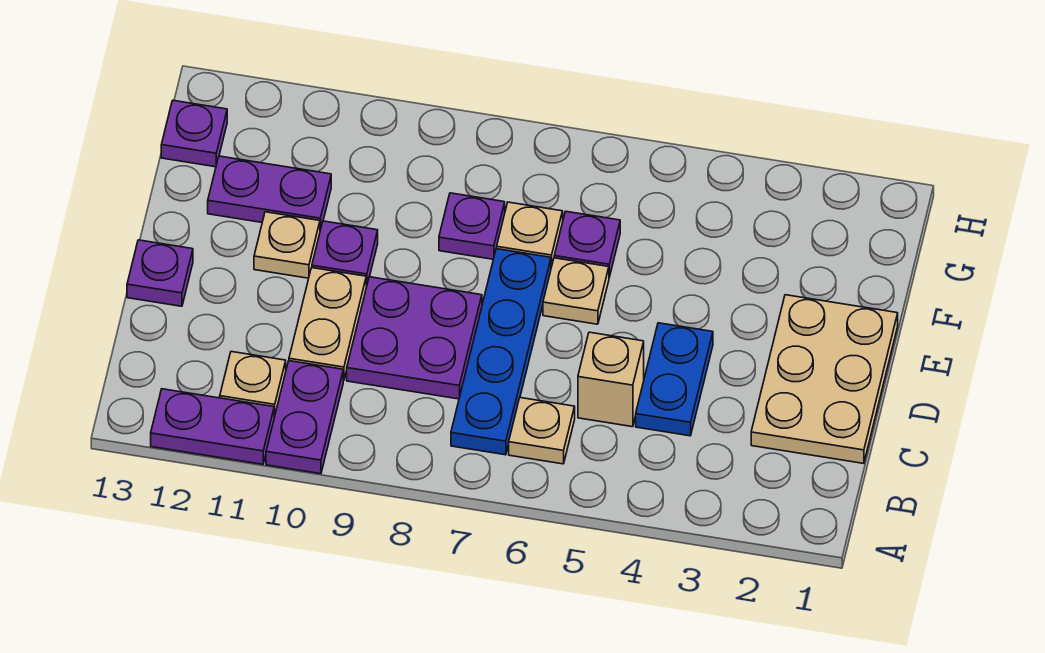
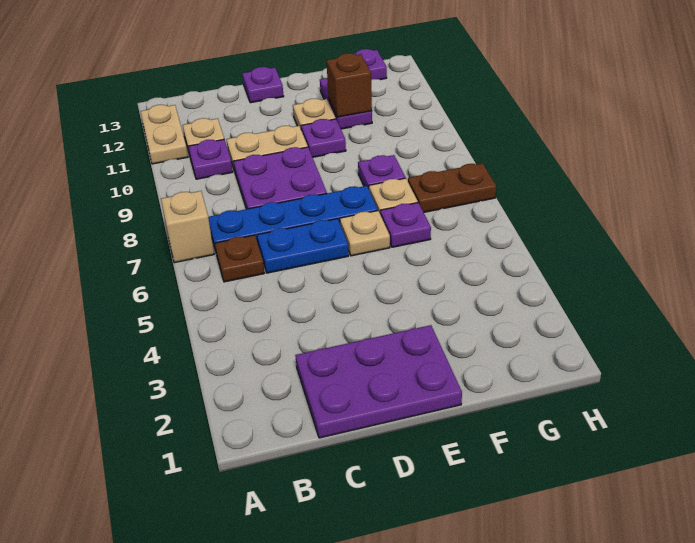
purple 1x2 plate [266,361,343,474] -> purple 1x1 plate [188,139,233,179]
purple 1x2 plate [151,389,274,464] -> tan 1x2 plate [140,105,188,164]
tan 1x1 plate [509,398,575,464] -> brown 1x1 plate [215,235,265,282]
tan 2x3 plate [751,295,898,463] -> purple 2x3 plate [295,325,462,438]
blue 1x2 plate [636,323,713,436] -> blue 1x2 plate moved to [257,219,349,273]
tan 1x1 brick [578,332,644,427] -> tan 1x1 brick moved to [161,191,214,263]
none -> brown 1x1 brick [326,53,372,117]
none -> brown 1x2 plate [408,163,496,212]

